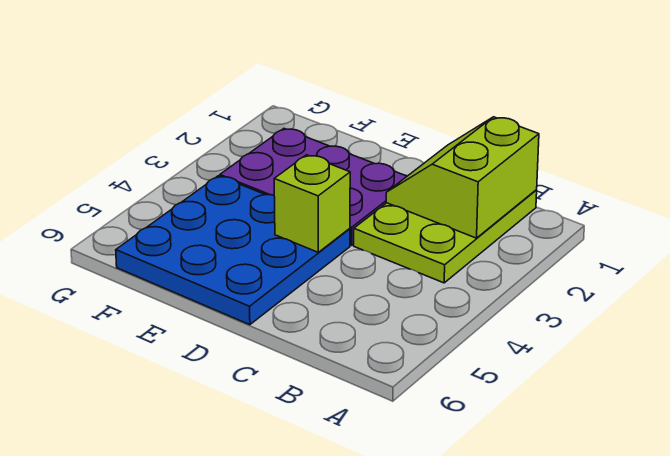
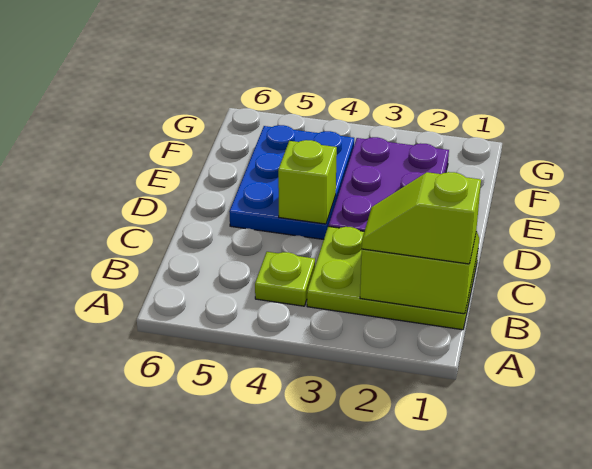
none -> lime 1x2 slope [362,172,481,264]
none -> lime 1x1 plate [255,252,315,306]
blue 3x3 plate [116,176,350,325] -> blue 2x3 plate [229,125,354,239]

